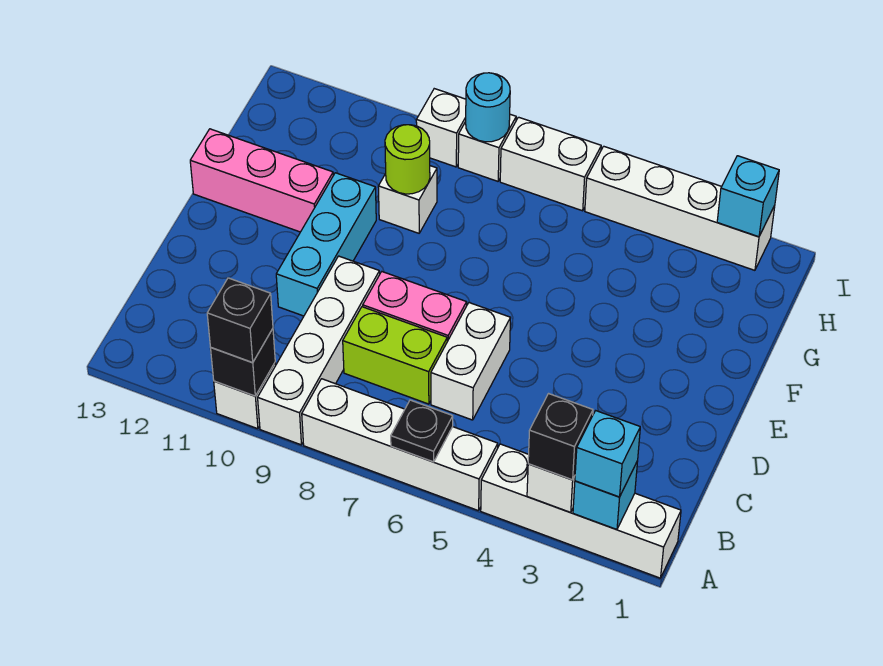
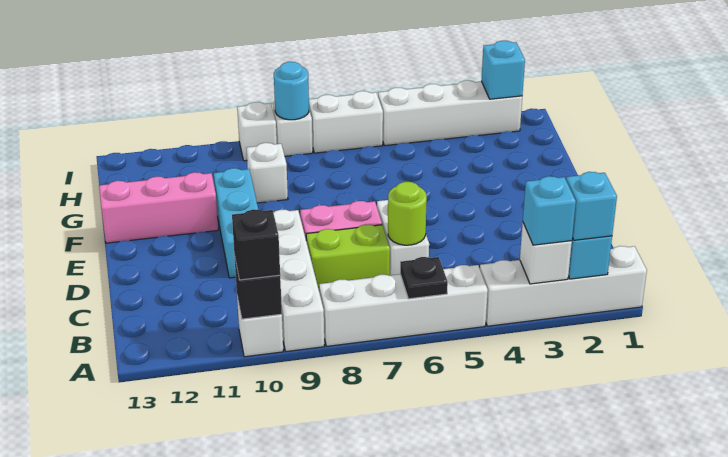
black 1x1 brick [528,394,593,480] -> cyan 1x1 brick [523,176,576,245]
lime 1x1 round brick [385,125,430,194] -> lime 1x1 round brick moved to [388,182,427,245]

